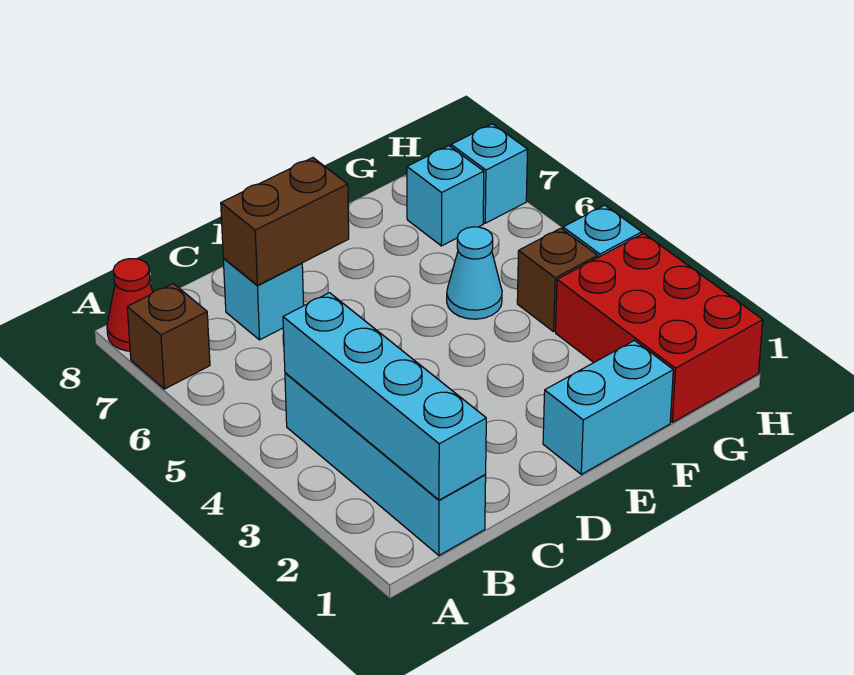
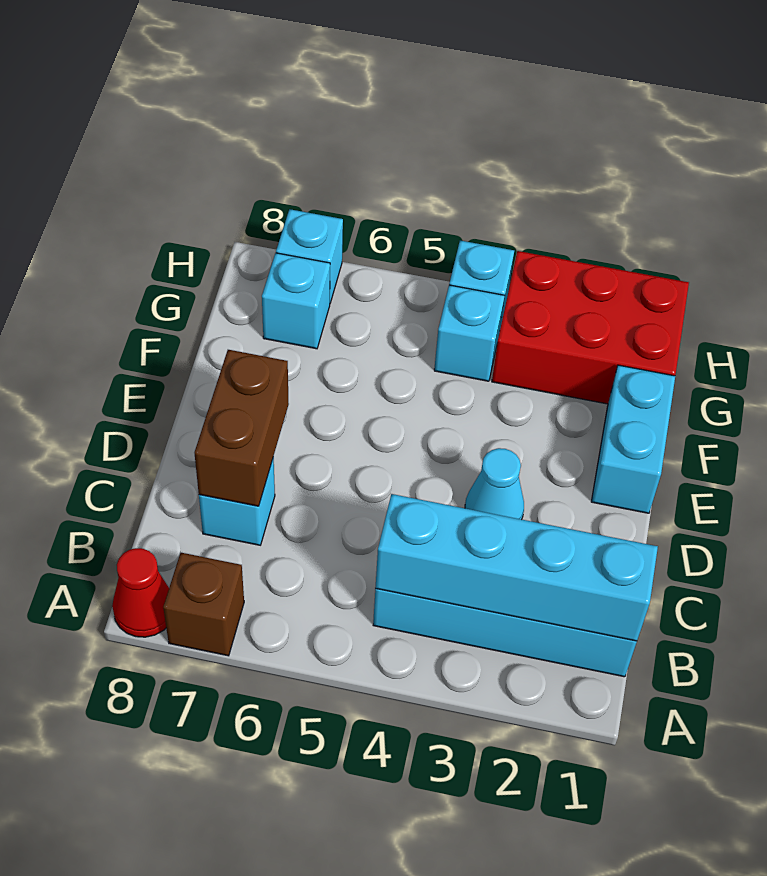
cyan 1x1 cone [447,227,502,319] -> cyan 1x1 cone moved to [465,448,524,519]
brown 1x1 brick [517,228,598,332] -> cyan 1x1 brick [434,285,505,381]

